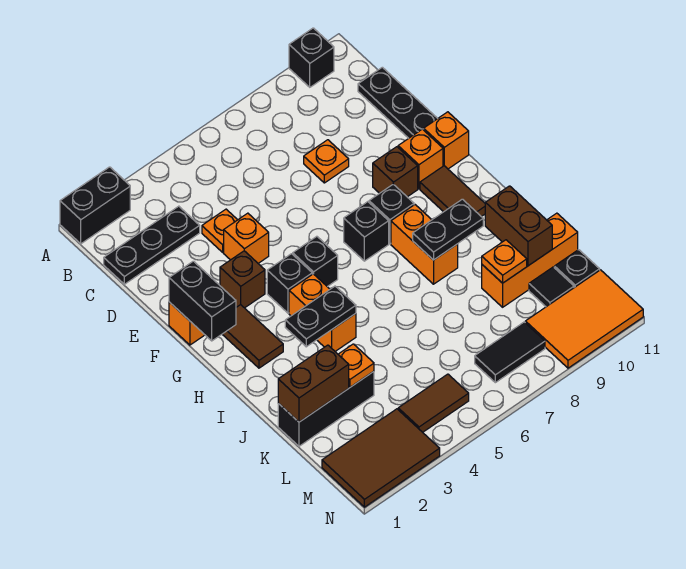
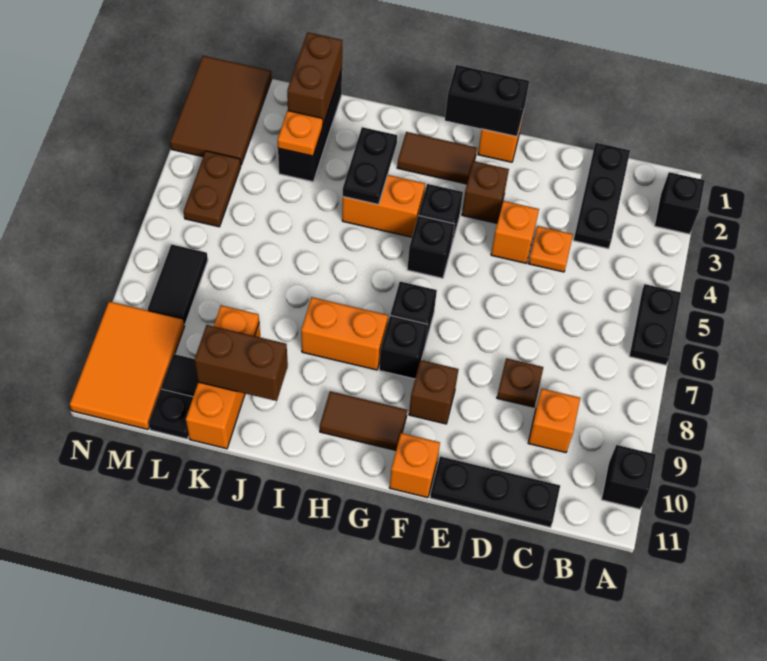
black 1x2 brick [60,167,130,244] -> black 1x1 brick [654,172,705,234]
orange 1x1 plate [304,140,349,183] -> brown 1x1 plate [497,358,543,407]
orange 1x1 brick [398,129,443,189] -> orange 1x1 brick moved to [528,389,580,453]
black 1x2 plate [413,199,483,260] -> black 1x2 plate moved to [629,284,681,365]
brown 1x2 tile [398,374,469,432] -> brown 1x2 plate [184,151,241,227]

